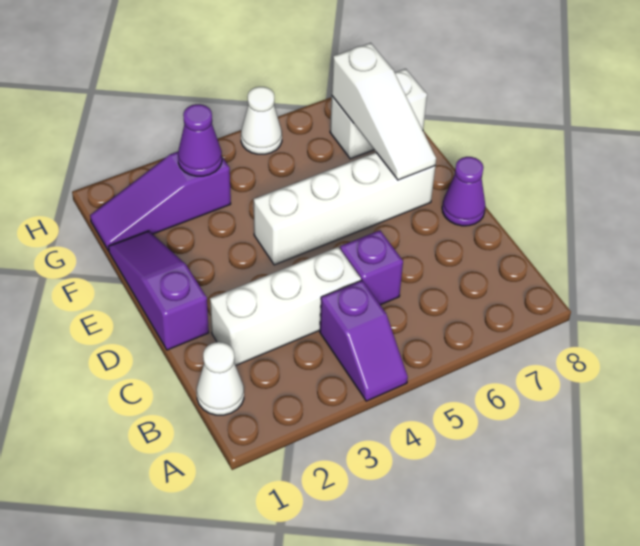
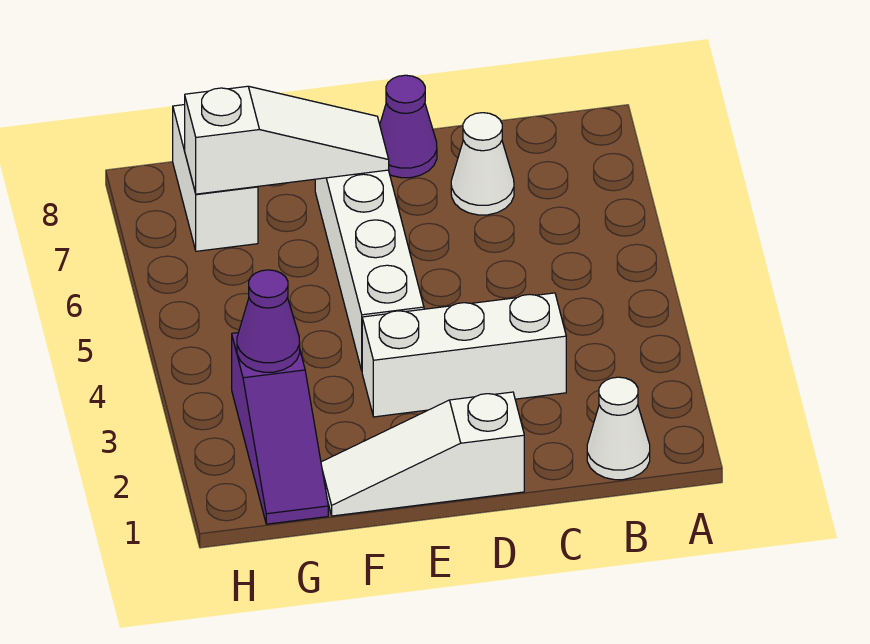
purple 1x2 slope [320,280,408,401] -> none
white 1x3 brick [210,247,361,366] -> white 1x3 brick turned to [362,293,566,417]
purple 1x1 brick [340,230,403,305] -> none
purple 1x3 slope [108,231,209,350] -> white 1x3 slope [321,392,524,516]
white 1x1 cone [241,87,282,154] -> white 1x1 cone moved to [451,113,514,215]

